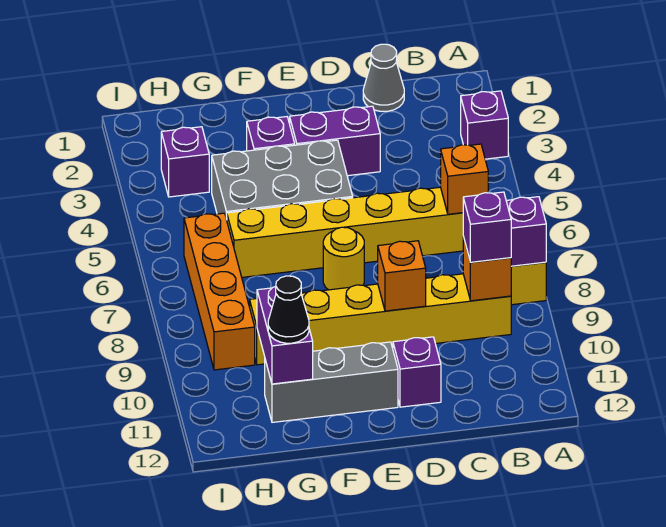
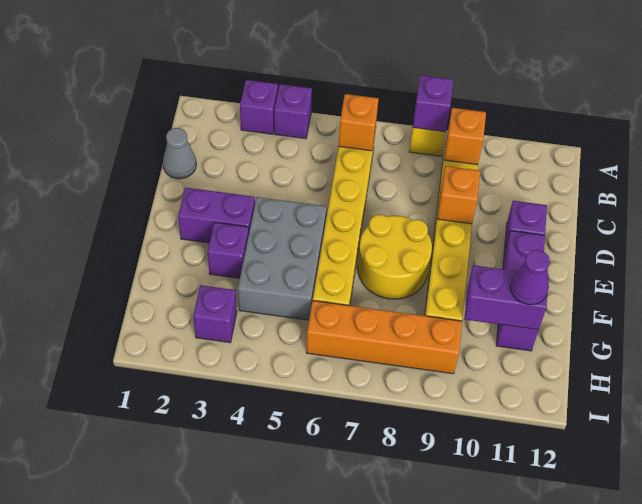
purple 1x1 brick [463,192,511,262] -> purple 1x1 brick moved to [274,84,312,139]
purple 1x2 brick [290,106,380,176] -> purple 1x2 brick turned to [178,187,255,243]
yellow 1x1 round brick [323,227,364,290] -> yellow 2x2 round brick [358,215,432,299]
grey 1x3 brick [265,342,398,422] -> purple 1x3 brick [496,231,545,351]
black 1x1 cone [268,276,309,343] -> purple 1x1 cone [510,250,550,305]

